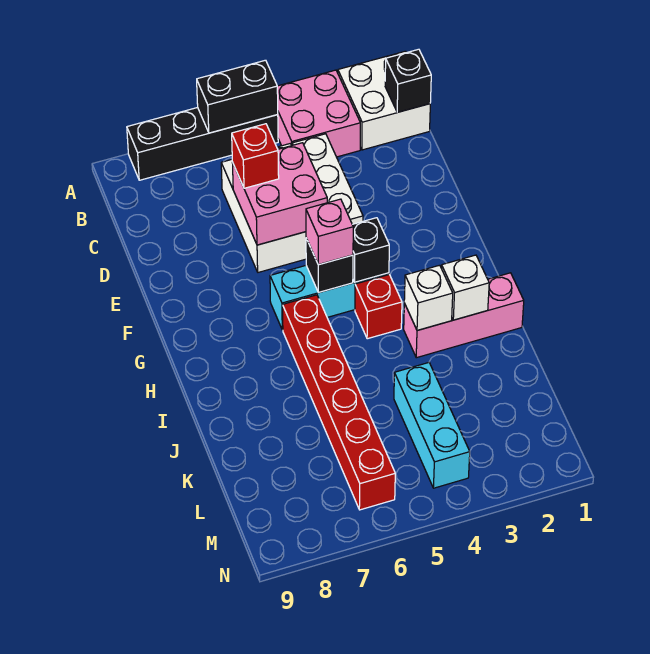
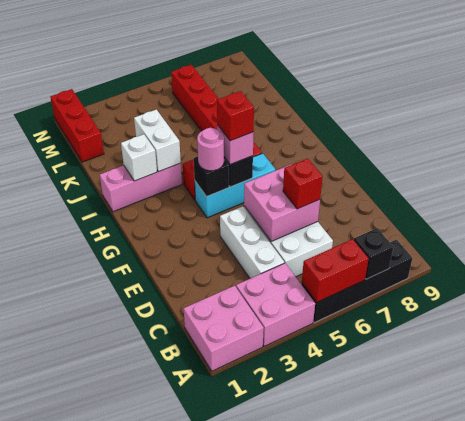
white 2x2 brick [338,51,430,150] -> pink 2x2 brick [184,286,264,371]
black 1x2 brick [197,60,278,133] -> red 1x2 brick [302,239,369,302]
black 1x1 brick [385,49,431,112] -> black 1x1 brick moved to [354,228,393,279]
none -> pink 1x1 round brick [197,128,224,171]
none -> red 1x1 brick [217,91,254,141]
white 1x1 brick [404,265,453,330] -> white 1x2 brick [134,109,181,172]
cyan 1x3 brick [394,363,470,488] -> none
none -> red 1x3 brick [51,89,104,162]

